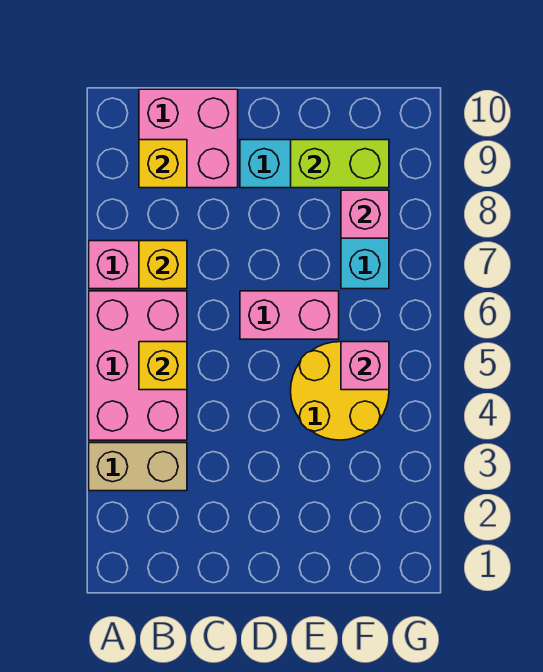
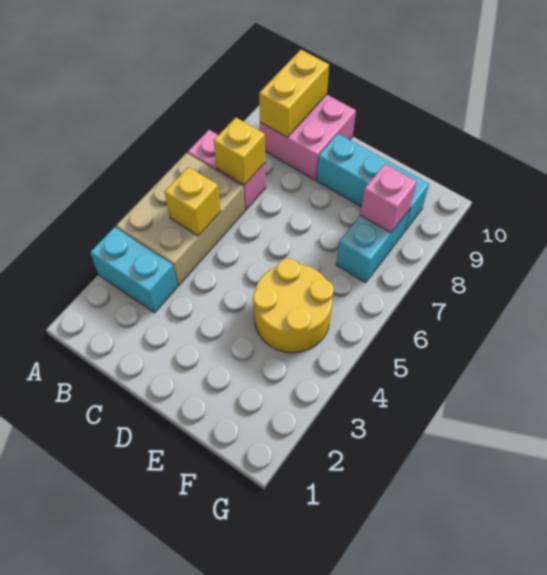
tan 1x2 brick [89,443,187,491] -> cyan 1x2 brick [90,227,177,313]
pink 2x3 brick [89,291,187,440] -> tan 2x3 brick [116,153,245,286]
yellow 1x1 brick [139,140,187,188] -> yellow 1x2 brick [259,50,329,137]
pink 1x2 brick [240,291,339,339] -> none
lime 1x2 brick [291,140,389,188] -> none
pink 1x1 brick [341,342,389,390] -> none

